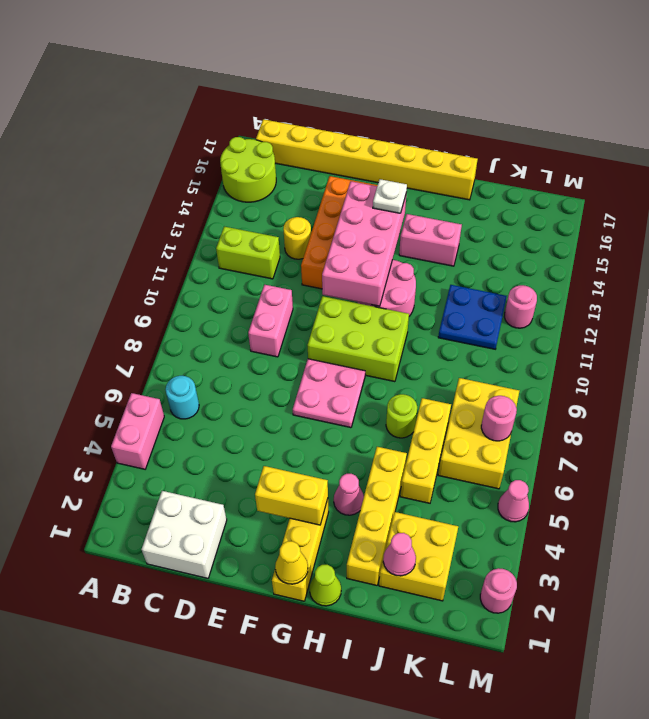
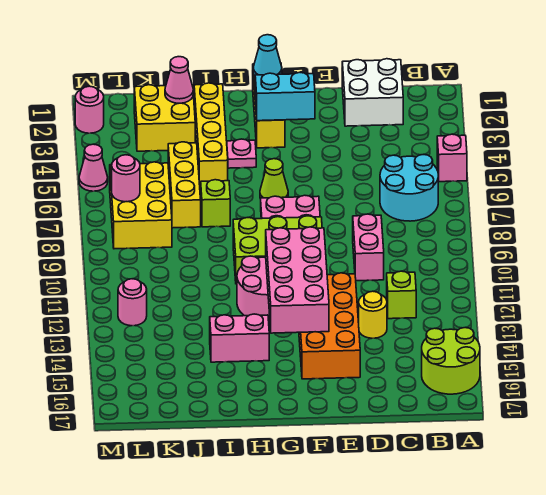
pink 1x2 brick [111,393,164,469] -> pink 1x1 brick [437,134,467,182]
cyan 1x1 round brick [166,376,199,419] -> cyan 2x2 round brick [380,154,438,221]
lime 1x2 brick [216,227,280,279] -> lime 1x1 brick [387,271,416,319]
yellow 1x8 brick [256,119,478,200] -> none
yellow 1x2 brick [255,466,328,525] -> cyan 1x2 brick [255,72,315,121]
yellow 1x1 cone [275,541,308,584] -> cyan 1x1 cone [253,35,282,76]
white 1x1 plate [373,179,407,213] -> none
lime 1x1 cone [310,565,341,606] -> lime 1x1 cone moved to [260,159,288,199]
pink 1x1 cone [334,474,364,515] -> pink 1x1 plate [227,139,256,168]
lime 1x1 round brick [386,394,417,438] -> lime 1x1 brick [201,180,230,227]
blue 2x2 plate [438,285,507,349] -> none

